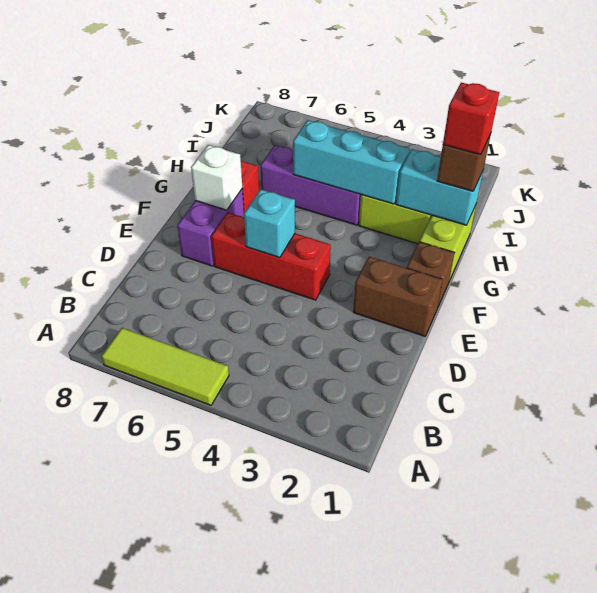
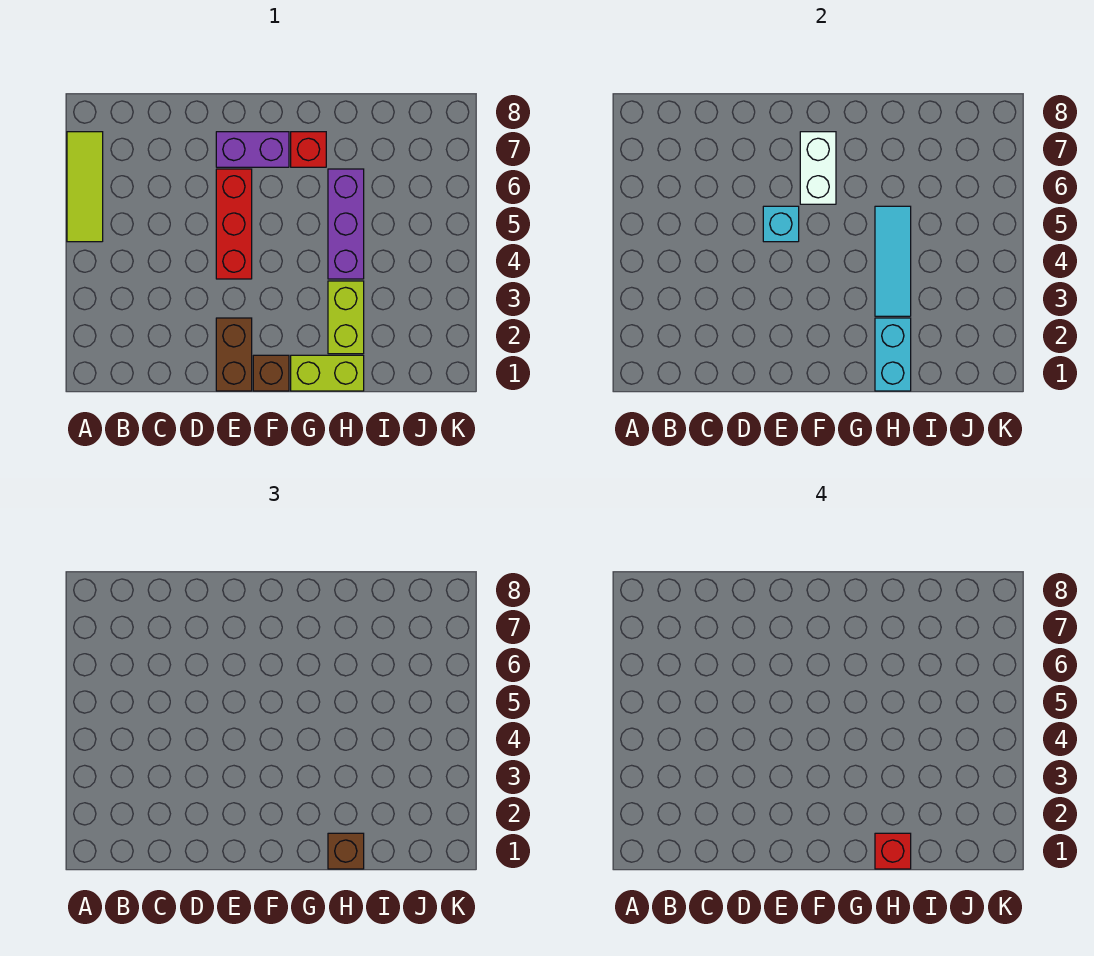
white 1x1 brick [191,145,242,210] -> white 1x2 brick [800,132,836,204]
cyan 1x3 brick [293,120,410,204] -> cyan 1x3 tile [875,206,911,316]

